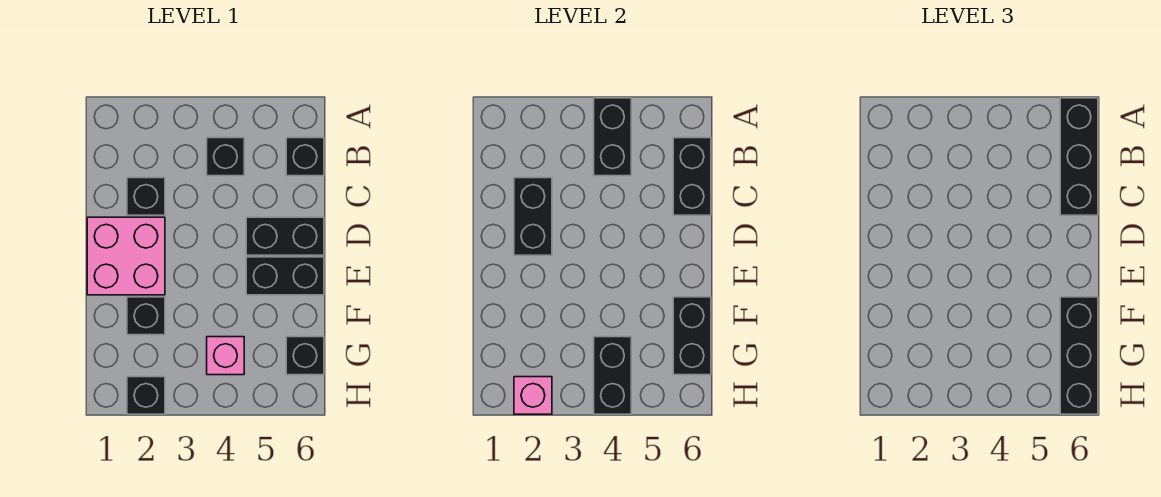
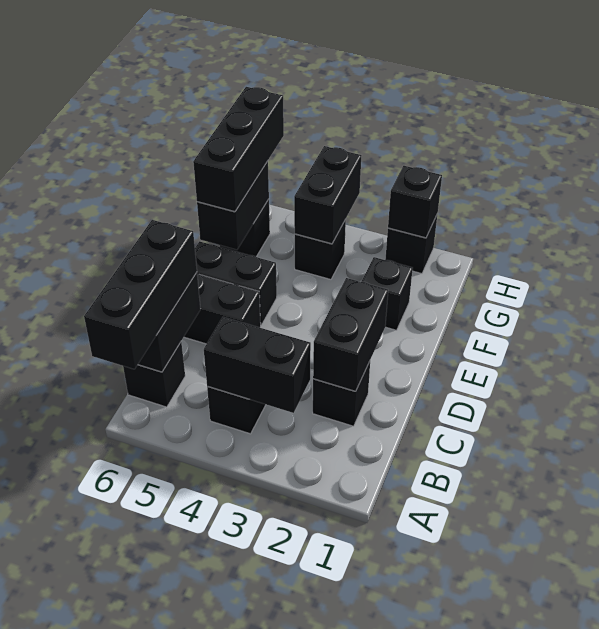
black 1x2 brick [594,98,631,176] -> black 1x2 brick turned to [204,317,311,413]
pink 2x2 brick [87,217,165,295] -> none
pink 1x1 brick [207,337,244,375] -> black 1x1 brick [295,220,346,279]
pink 1x1 brick [514,377,552,414] -> black 1x1 brick [388,166,442,238]

